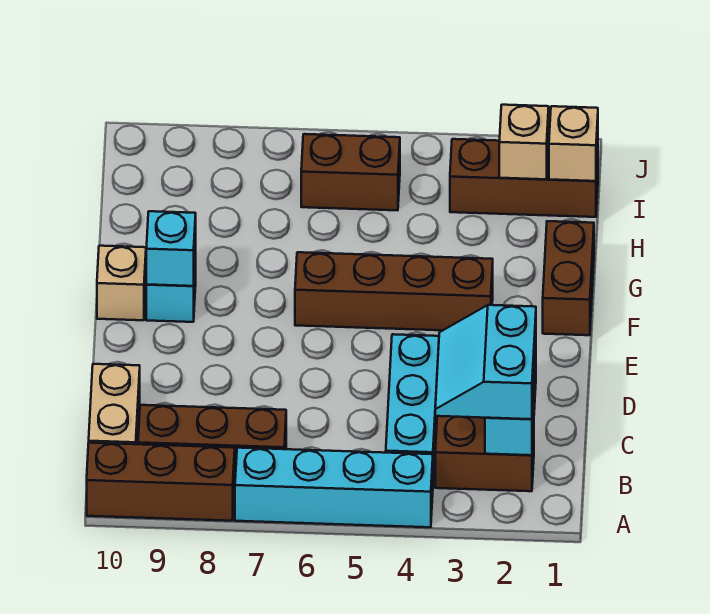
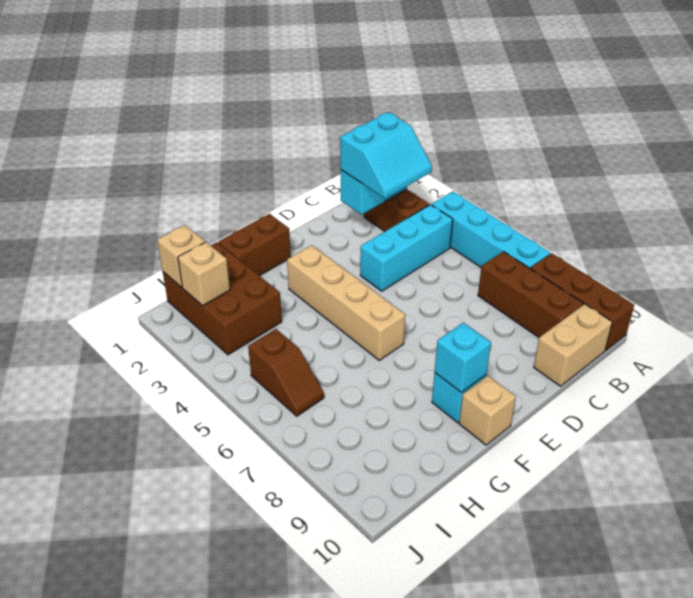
brown 1x4 brick [295,252,493,330] -> tan 1x4 brick [287,245,405,360]
brown 1x3 brick [450,139,598,217] -> brown 2x3 brick [163,242,282,355]
brown 1x2 brick [301,134,400,210] -> brown 1x2 slope [248,329,324,416]

